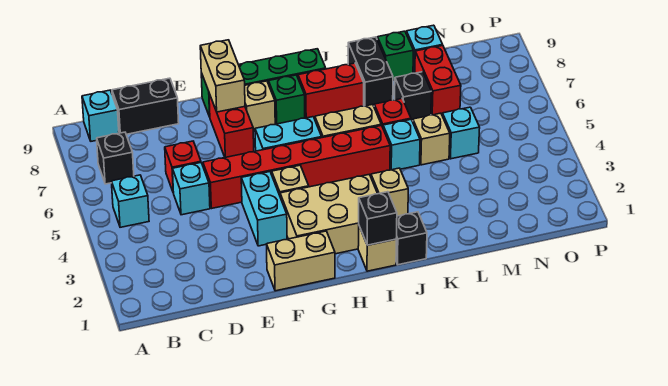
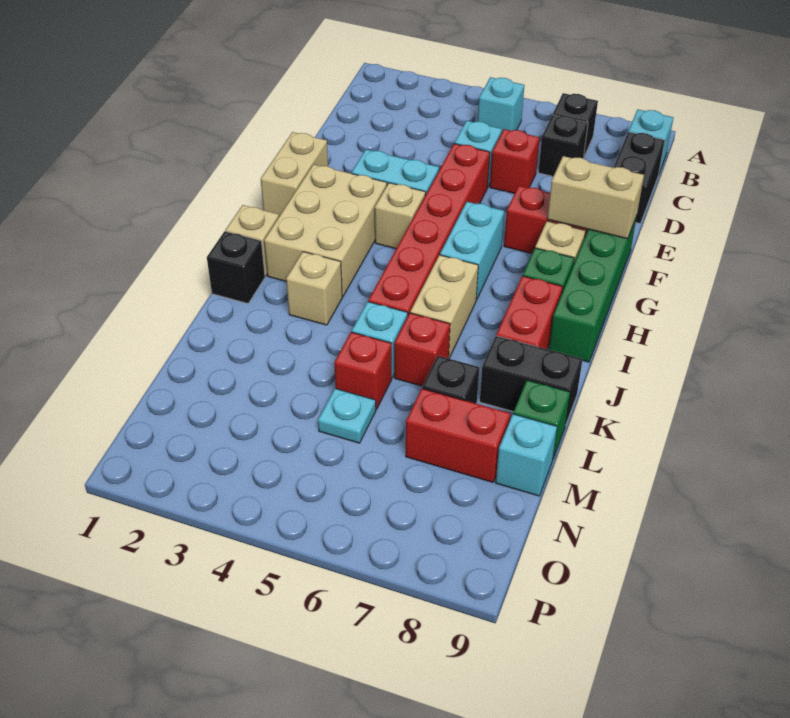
black 1x1 brick [359,192,397,245] -> black 1x1 brick moved to [538,115,588,176]
tan 1x1 brick [413,113,450,165] -> red 1x1 brick [334,332,392,410]
cyan 1x1 brick [442,107,480,159] -> cyan 1x1 plate [318,388,376,443]

